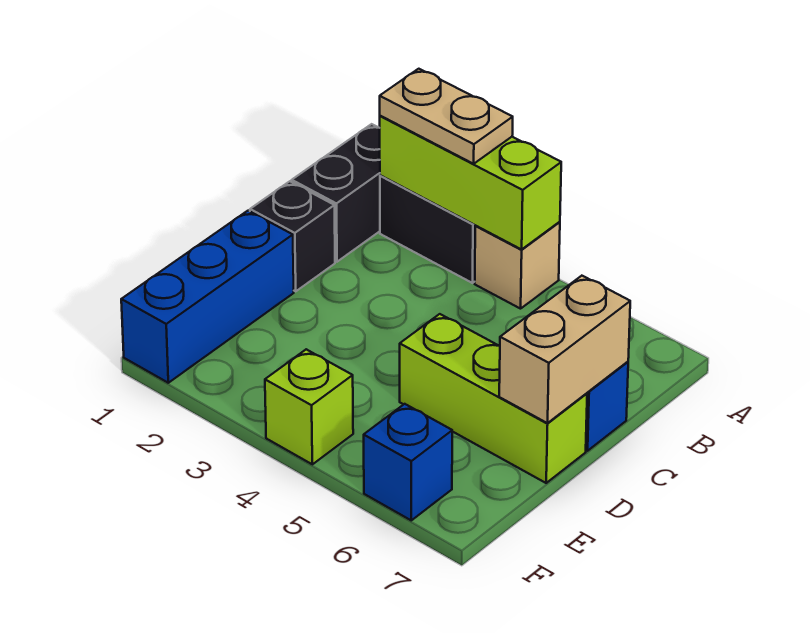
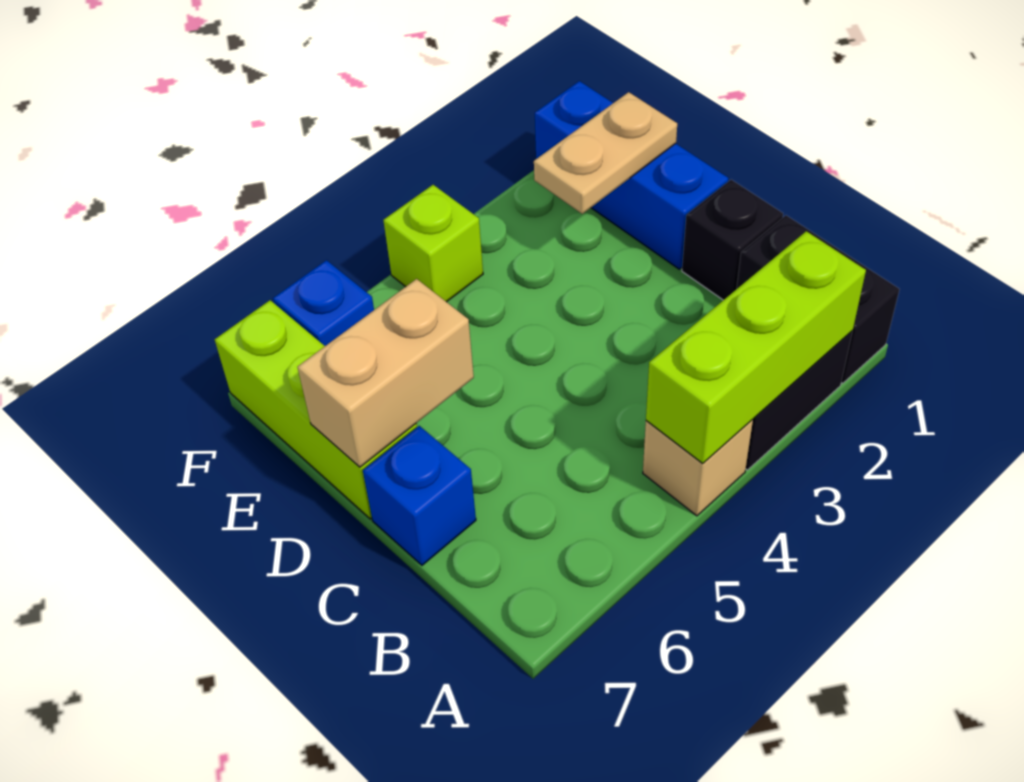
tan 1x2 plate [380,69,513,164] -> tan 1x2 plate moved to [534,92,677,214]
tan 1x2 brick [499,276,630,423] -> tan 1x2 brick turned to [298,279,474,467]
lime 1x3 brick [400,314,587,483] -> lime 1x3 brick turned to [215,300,417,519]

